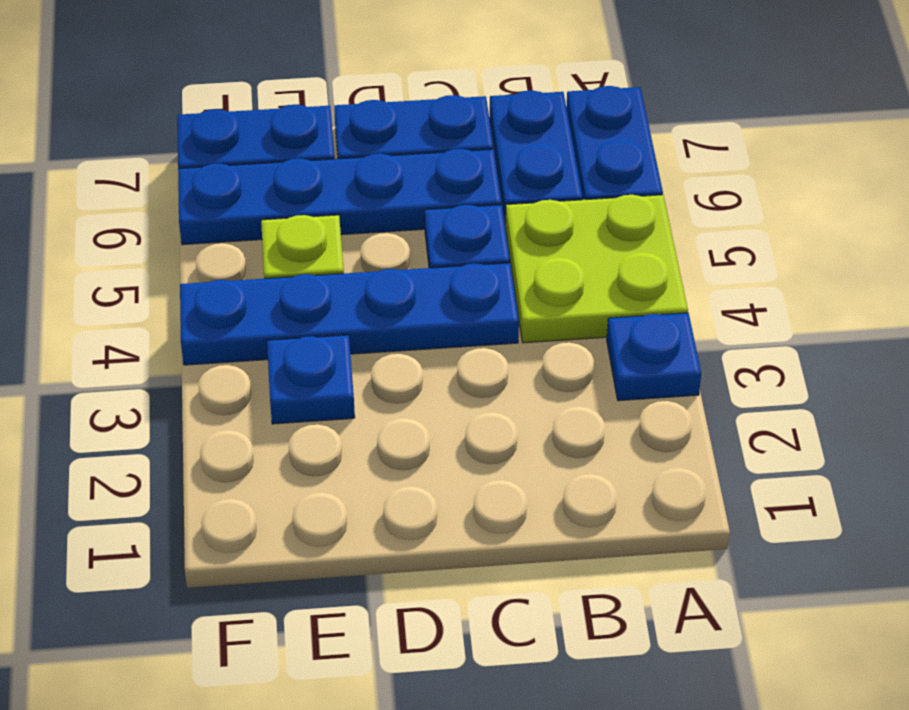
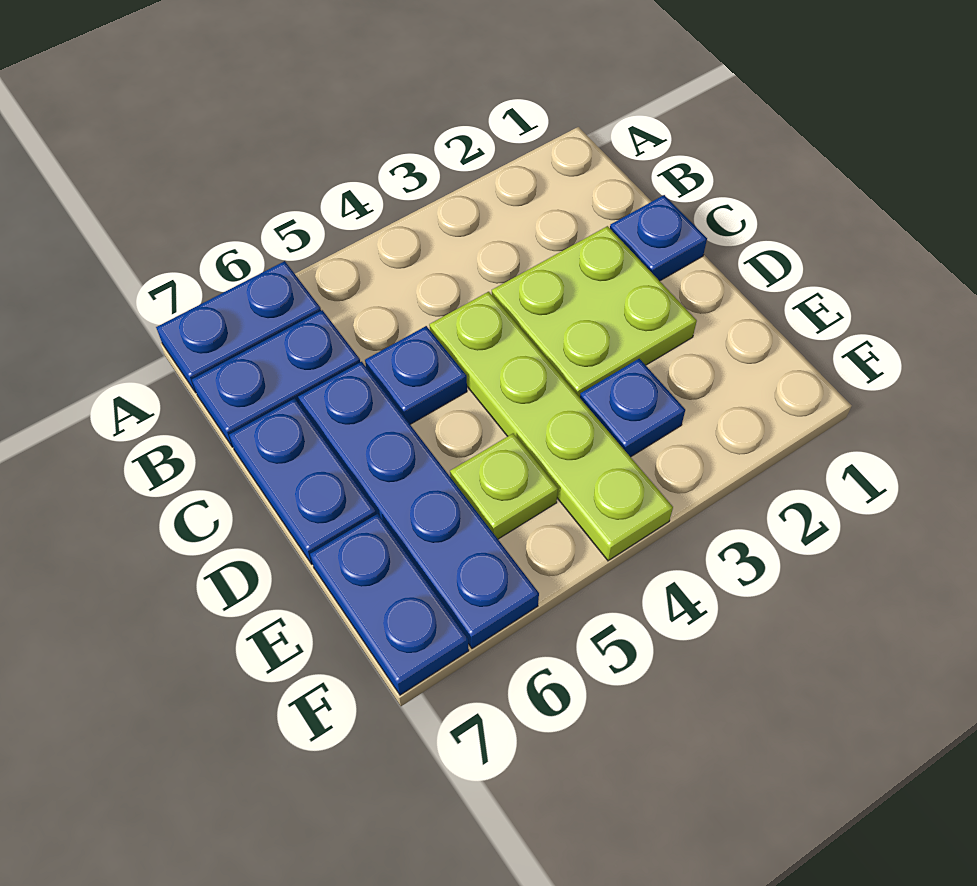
blue 1x1 plate [607,313,701,401] -> blue 1x1 plate moved to [610,195,707,281]
lime 2x2 plate [505,195,688,343] -> lime 2x2 plate moved to [492,226,697,398]
blue 1x4 plate [180,263,519,365] -> lime 1x4 plate [429,292,673,561]

